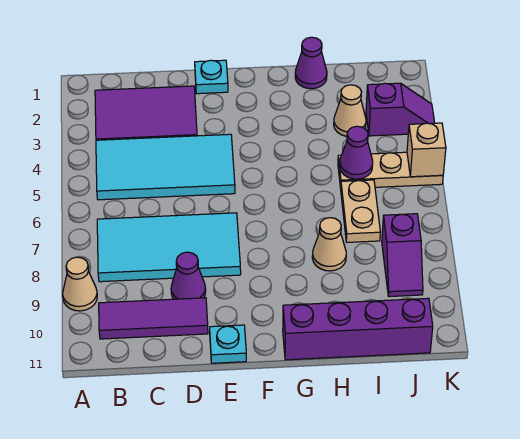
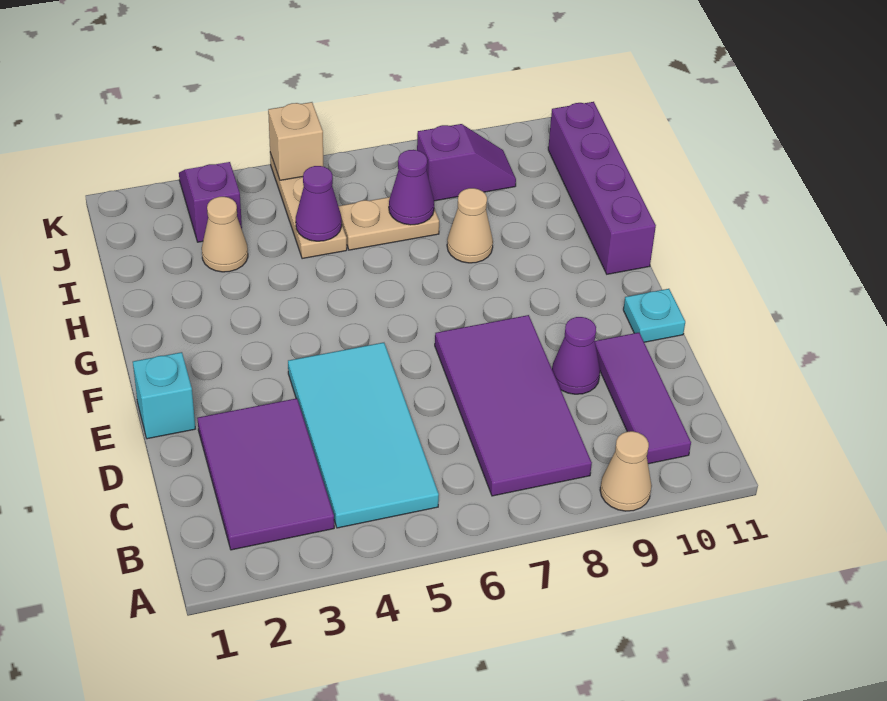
cyan 2x4 tile [97,213,241,282] -> purple 2x4 tile [435,315,592,496]
cyan 1x1 plate [195,60,228,94] -> cyan 1x1 brick [133,352,195,439]
purple 1x1 cone [295,37,327,89] -> purple 1x1 cone moved to [389,150,434,225]

